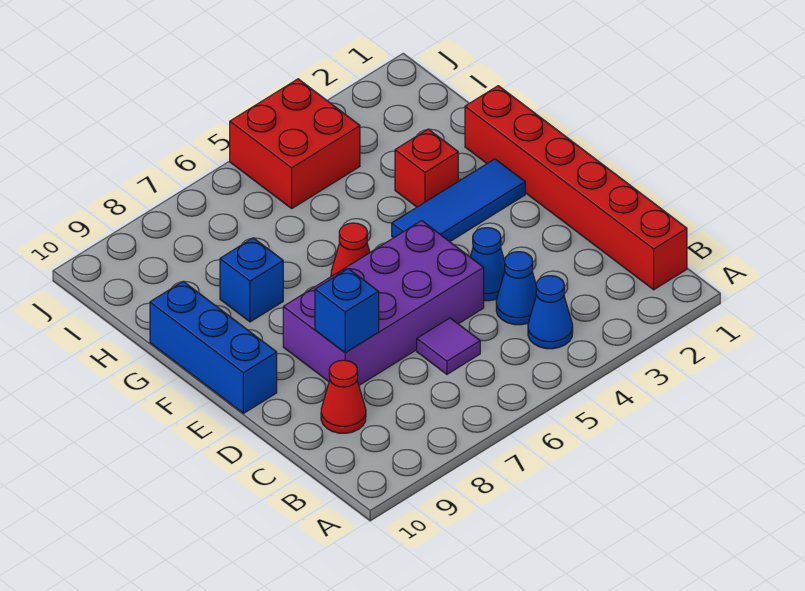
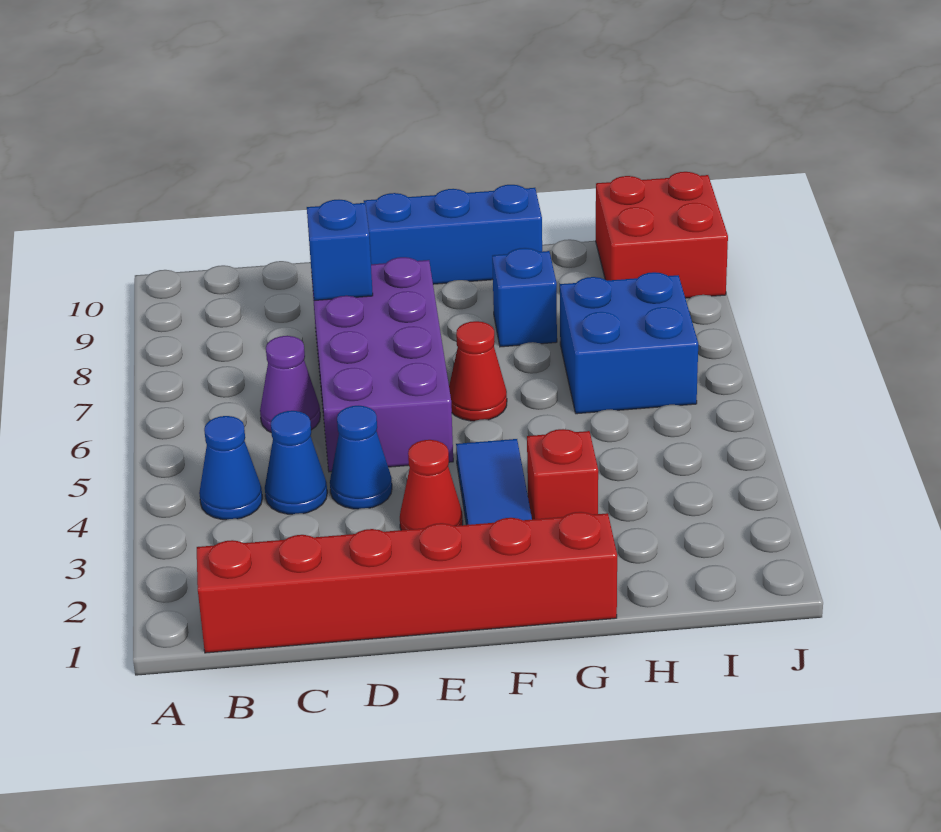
purple 1x1 tile [417,318,480,374] -> purple 1x1 cone [260,336,320,432]
red 1x1 cone [321,360,366,433] -> red 1x1 cone moved to [400,440,463,530]
none -> blue 2x2 brick [560,272,698,414]
red 2x2 brick [230,79,360,208] -> red 2x2 brick moved to [596,172,728,298]

